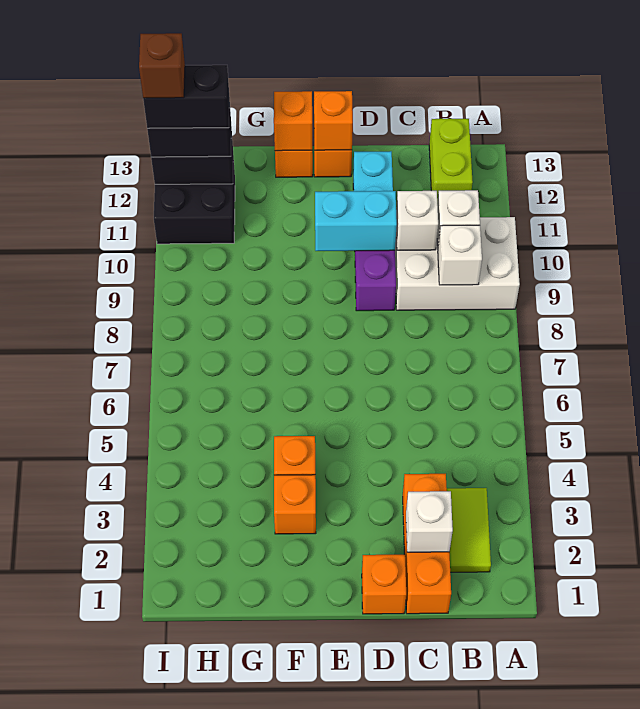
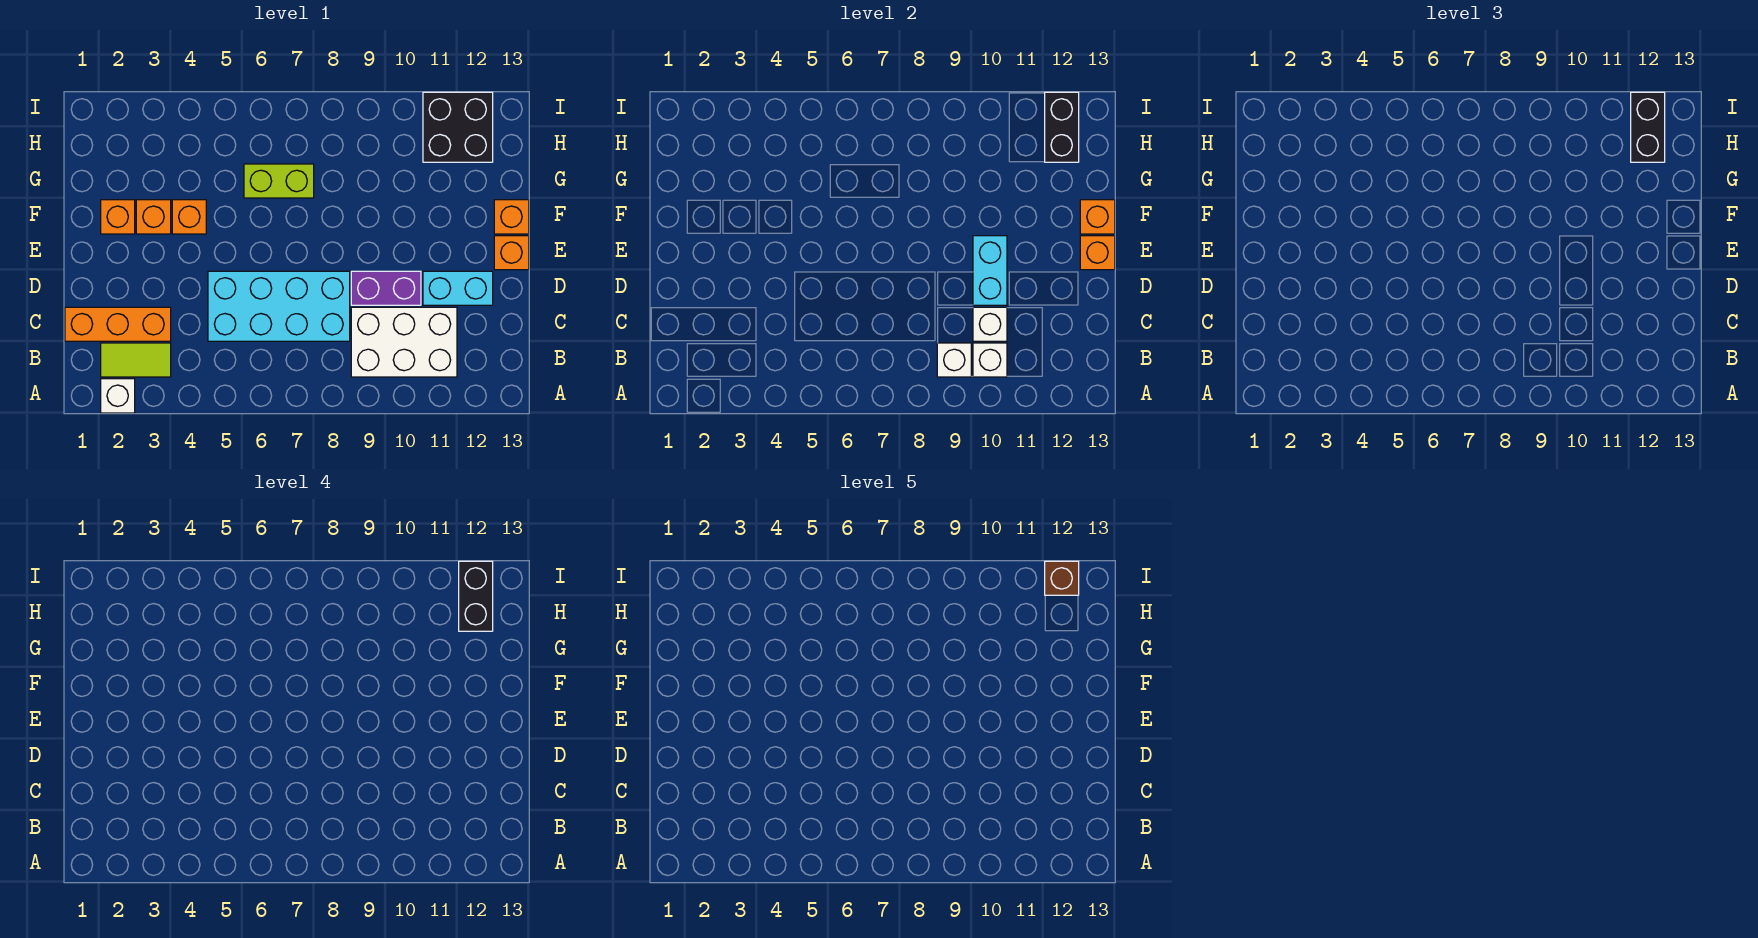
white 2x3 brick [395,217,520,310] -> white 2x3 brick turned to [351,307,457,377]
lime 1x2 brick [429,119,473,204] -> lime 1x2 brick moved to [244,164,314,198]
white 1x1 brick [406,491,453,552] -> white 1x1 brick moved to [101,379,135,413]
none -> cyan 2x4 brick [208,271,350,341]
orange 1x1 brick [362,555,406,614] -> orange 1x1 brick moved to [101,200,135,234]

